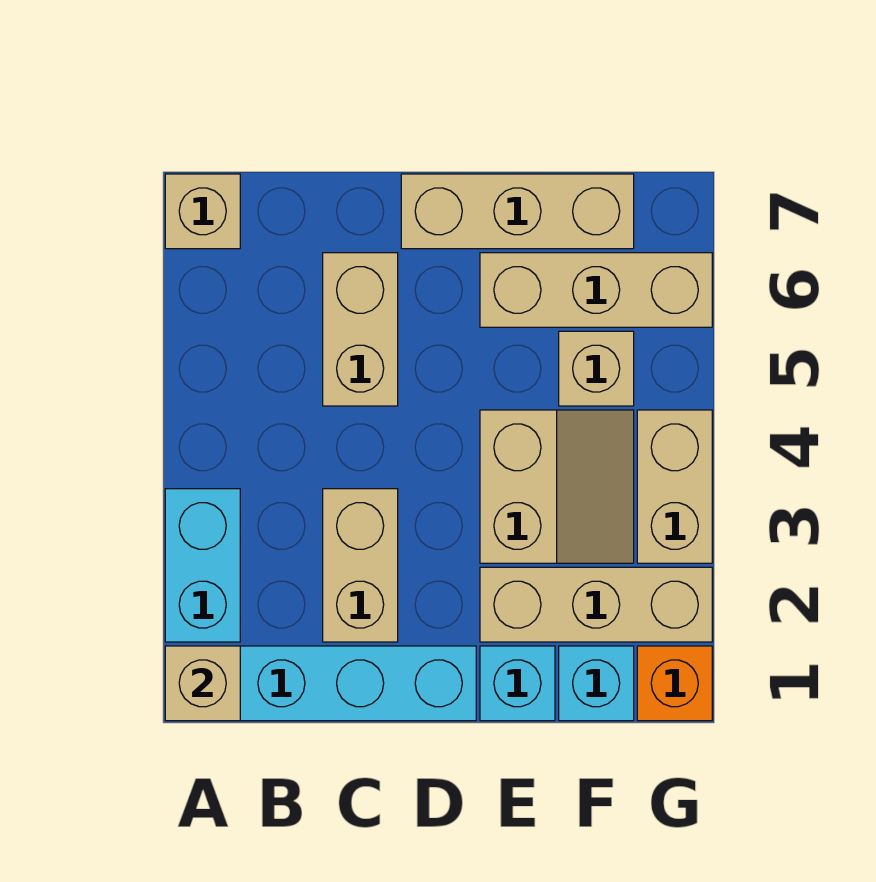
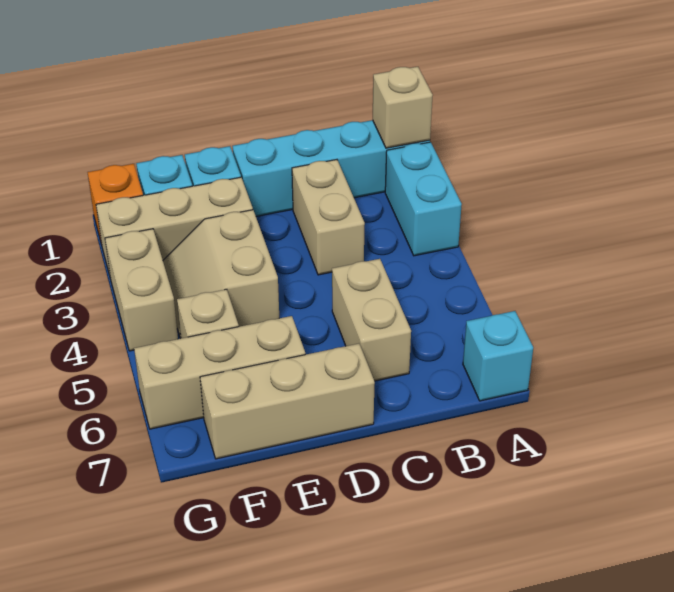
tan 1x1 brick [165,174,240,249] -> cyan 1x1 brick [463,311,533,401]

